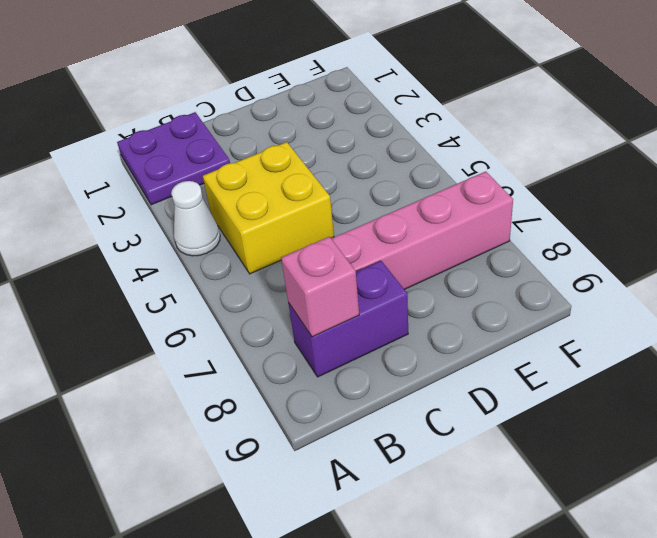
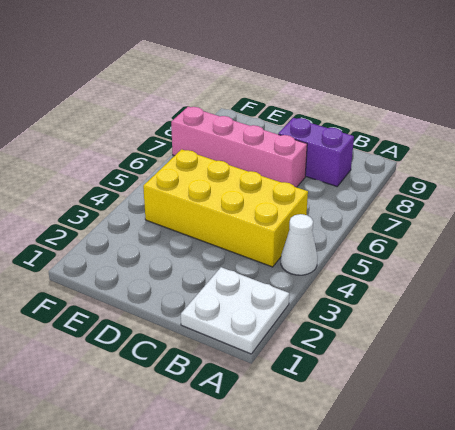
purple 2x2 plate [117,112,230,205] -> white 2x2 plate [181,267,289,354]
yellow 2x2 brick [203,142,334,274] -> yellow 2x4 brick [143,149,308,267]
pink 1x1 brick [281,237,359,337] -> none

